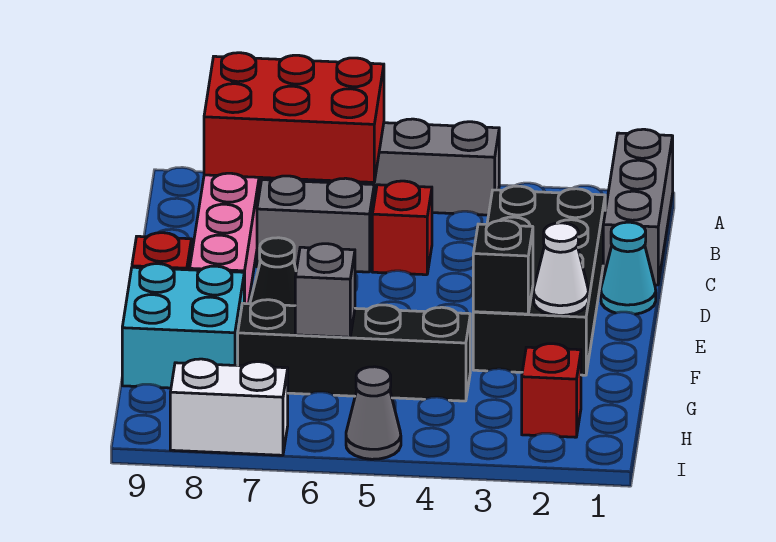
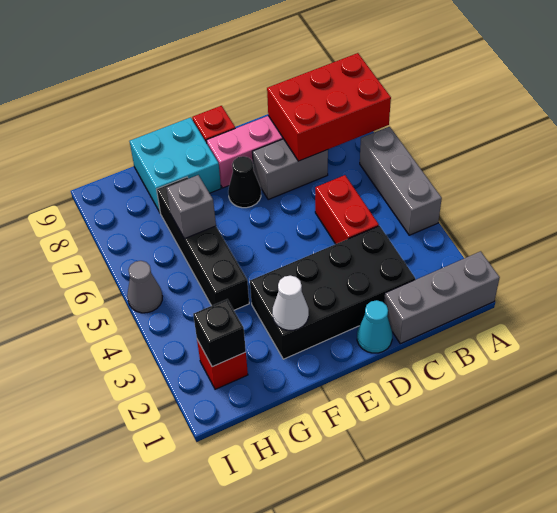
red 2x3 brick [204,53,384,182] -> red 2x3 brick turned to [267,53,391,161]
red 1x1 brick [372,181,432,275] -> red 1x2 brick [315,175,379,244]
grey 1x2 brick [257,176,374,272] -> grey 1x2 brick turned to [252,139,328,200]
black 1x1 brick [473,220,533,314] -> black 1x1 brick moved to [193,299,246,367]
white 1x2 brick [170,359,288,455] -> none

